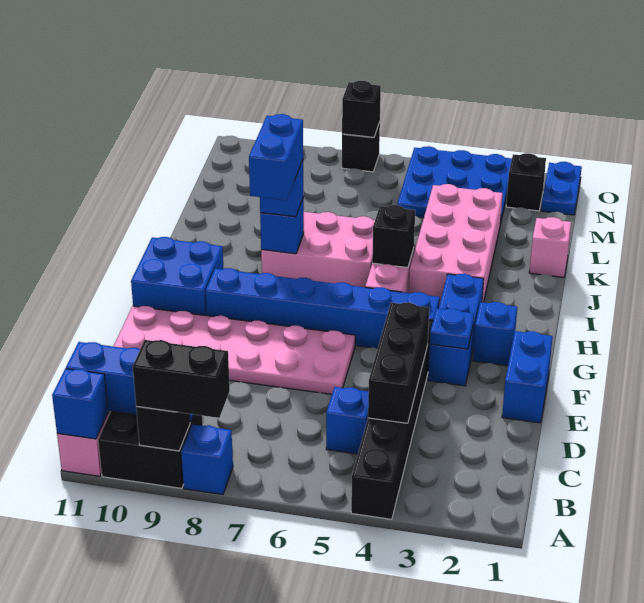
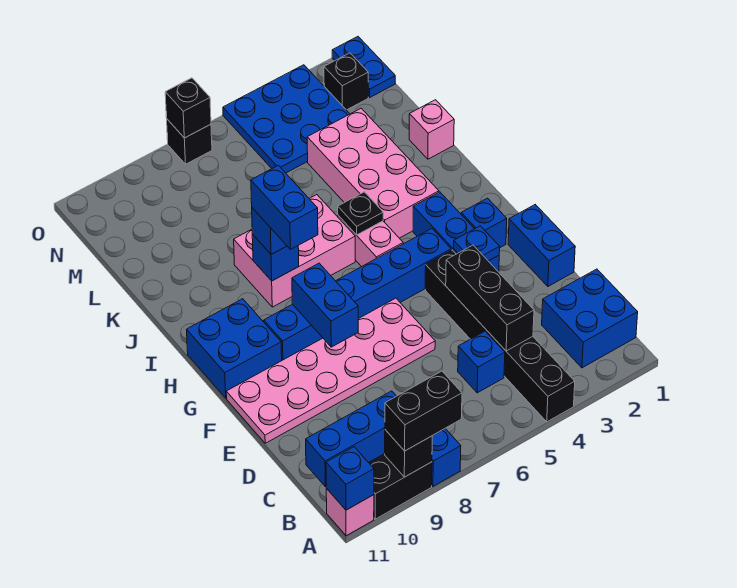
none -> blue 2x2 brick [542,269,638,368]
none -> blue 1x2 brick [292,263,358,347]
black 1x1 brick [372,205,415,268] -> black 1x1 plate [338,192,383,235]

